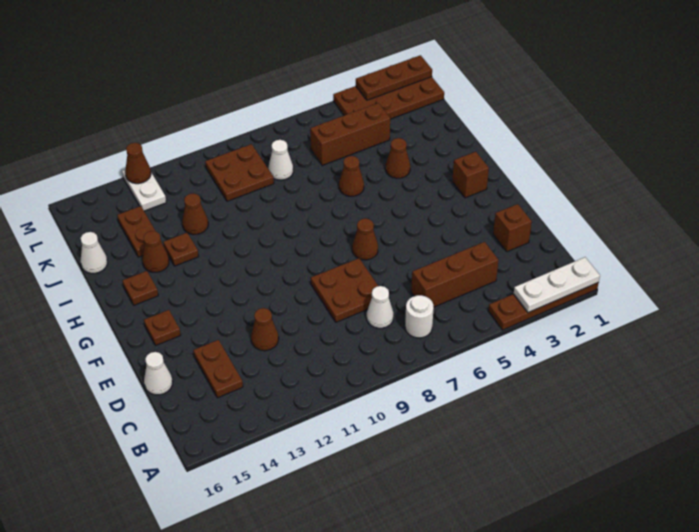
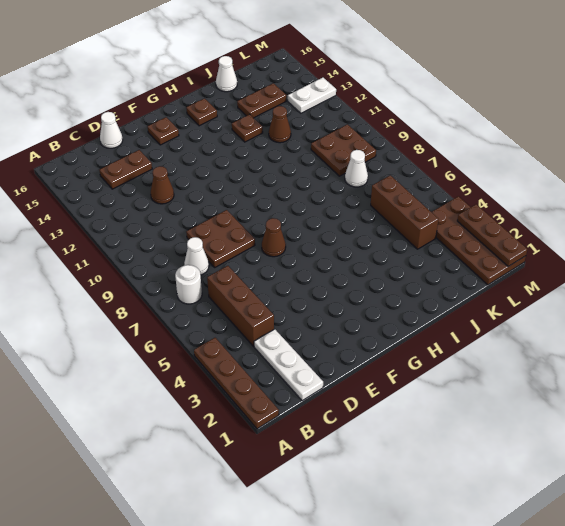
white 1x3 plate [514,257,600,312] -> white 1x3 plate moved to [254,329,323,401]
brown 1x1 brick [493,204,532,252] -> none
brown 1x1 brick [452,152,489,198] -> none
brown 1x1 cone [386,138,410,178] -> none
brown 1x1 cone [339,156,364,196] -> none
brown 1x1 cone [142,231,169,272] -> none
brown 1x1 cone [125,143,151,184] -> none

